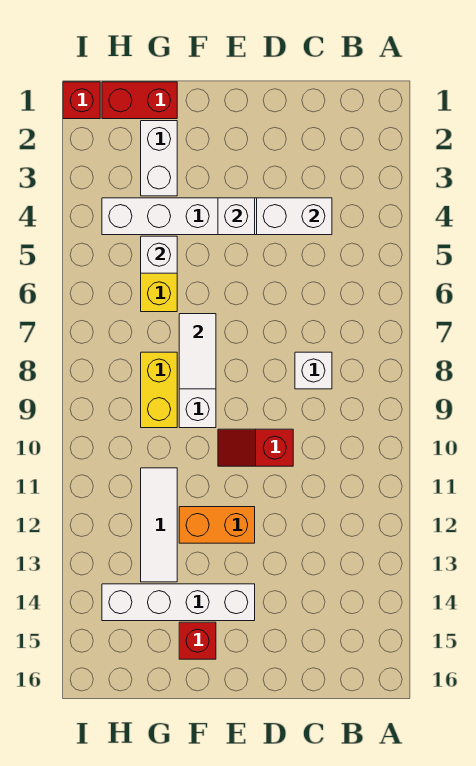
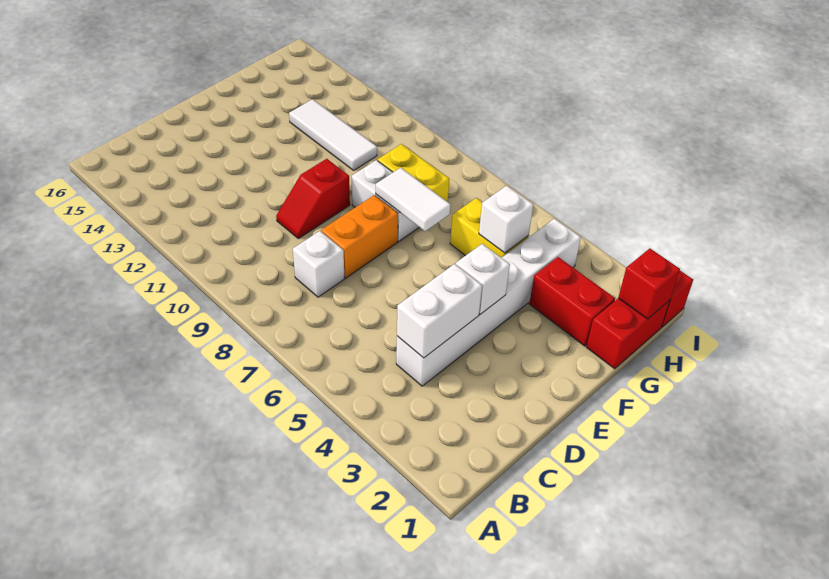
red 1x2 slope [218,429,293,466] -> red 1x2 slope turned to [276,159,350,239]
orange 1x2 brick [179,507,255,543] -> orange 1x2 brick moved to [321,195,398,278]
white 1x4 brick [102,584,255,621] -> none
red 1x1 brick [179,622,216,659] -> red 1x1 brick moved to [618,248,680,319]
white 1x2 brick [141,121,177,196] -> red 1x2 brick [529,257,615,346]

